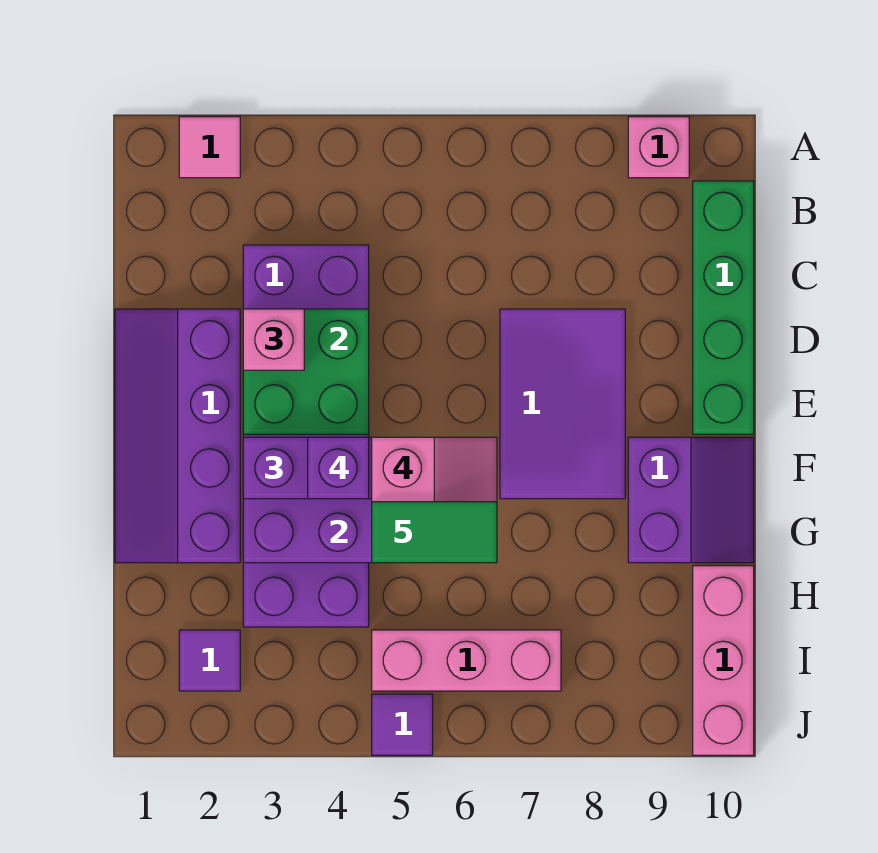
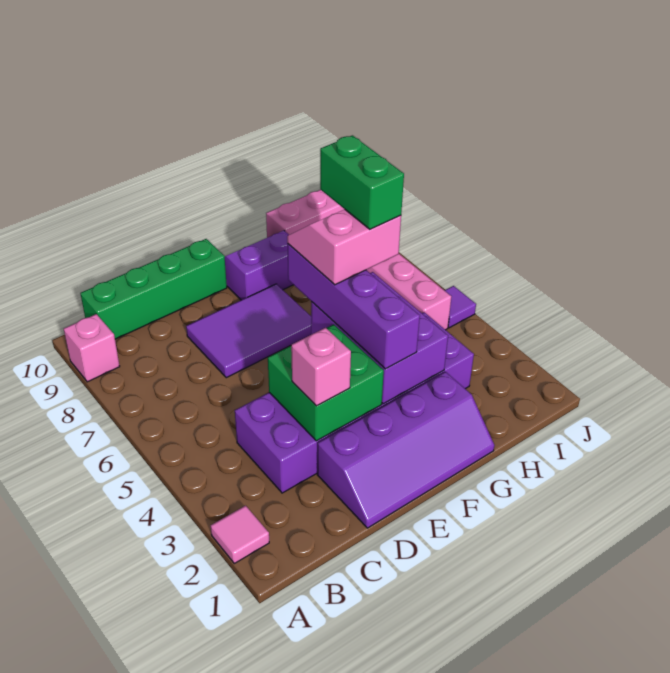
purple 1x1 brick [308,437,369,499] -> none
green 1x2 tile [372,502,497,563] -> green 1x2 brick [320,135,404,229]
purple 1x1 tile [179,630,240,691] -> none

